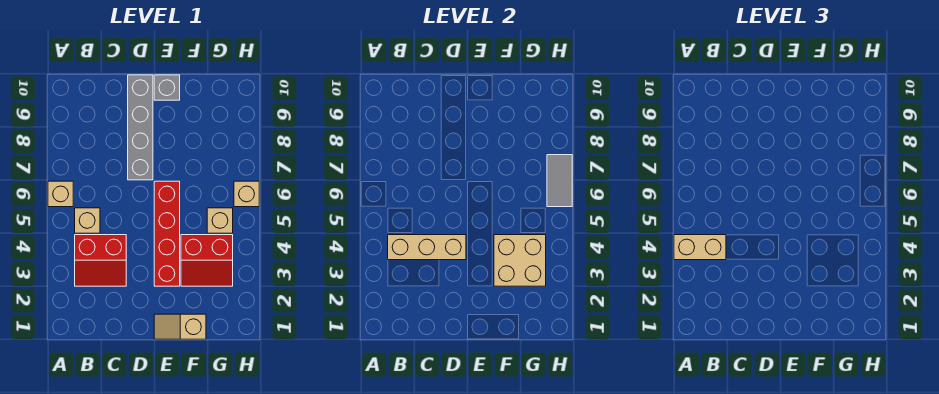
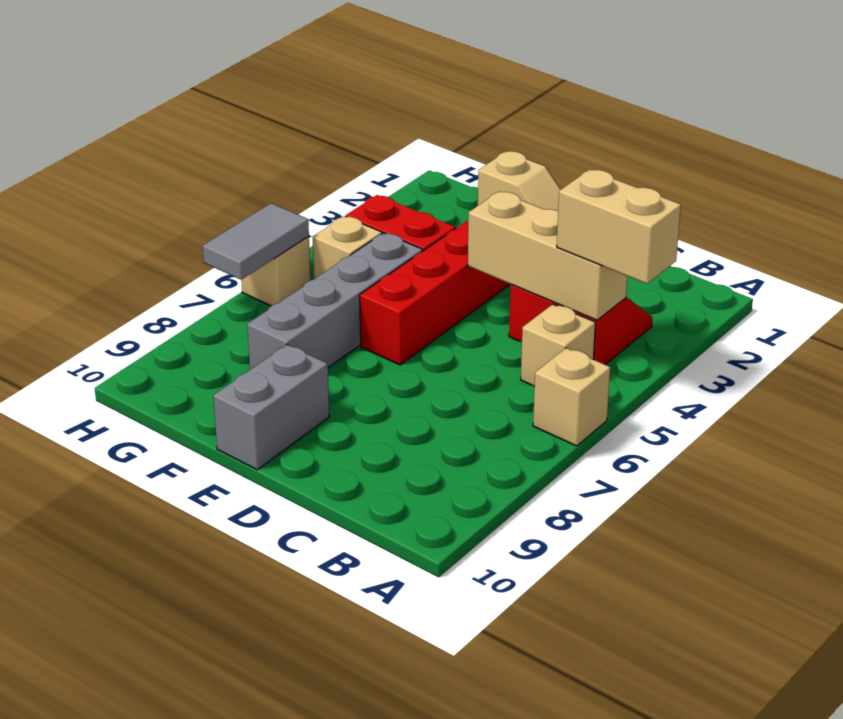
grey 1x4 brick [128,75,153,180] -> grey 1x4 brick moved to [247,233,423,370]
grey 1x1 brick [154,75,180,100] -> grey 1x2 brick [213,345,329,470]
tan 2x2 brick [494,235,546,286] -> none

